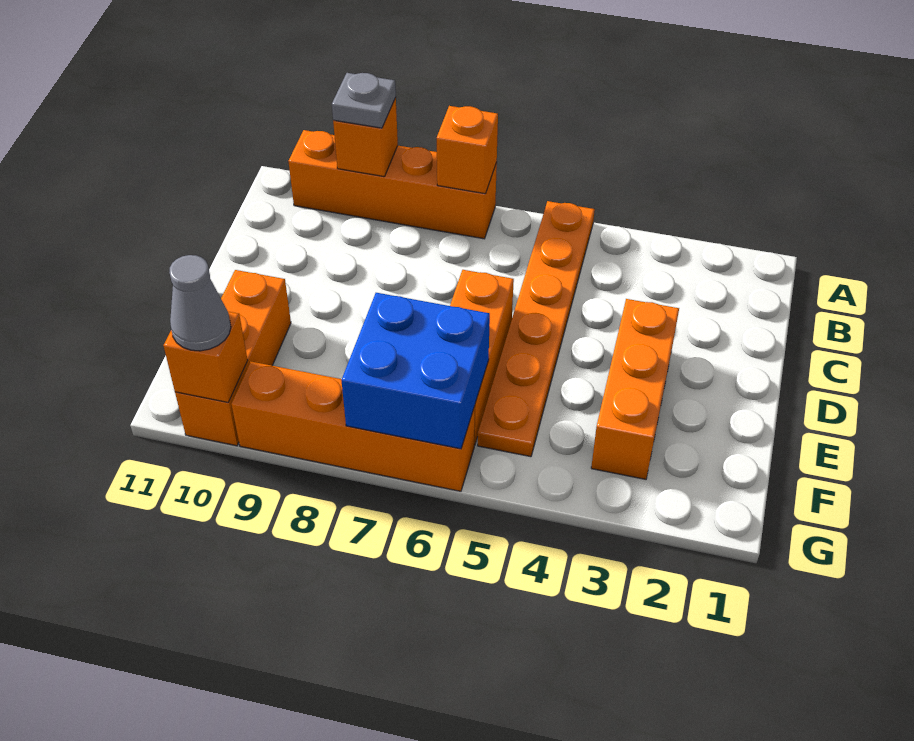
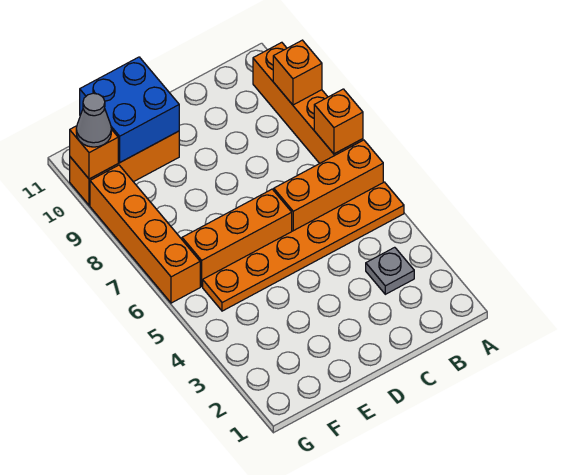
grey 1x1 plate [332,73,396,128] -> grey 1x1 plate moved to [366,247,414,294]
orange 1x3 brick [591,299,679,479] -> orange 1x3 brick moved to [274,140,383,231]
blue 2x2 brick [341,293,490,449] -> blue 2x2 brick moved to [80,57,179,162]

